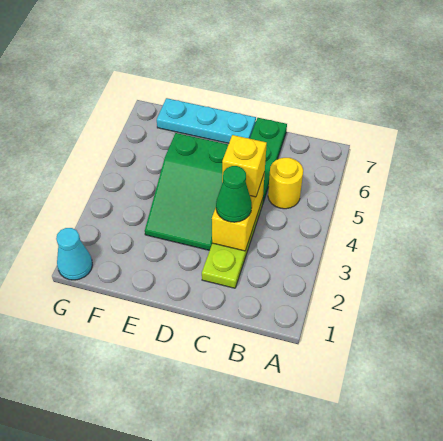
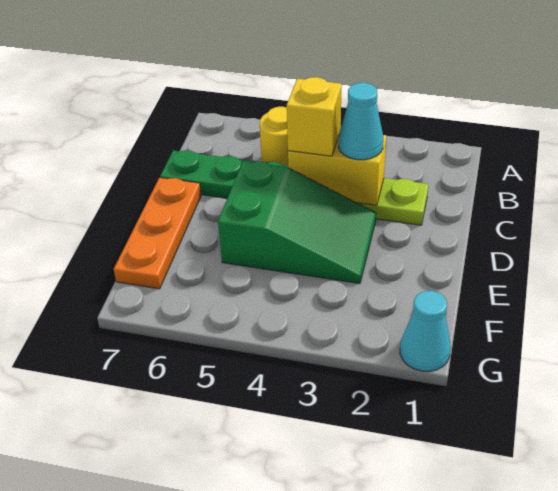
green 1x1 cone [216,166,252,222] -> cyan 1x1 cone [338,83,383,160]
cyan 1x3 plate [157,98,256,143] -> orange 1x3 plate [114,178,201,289]

